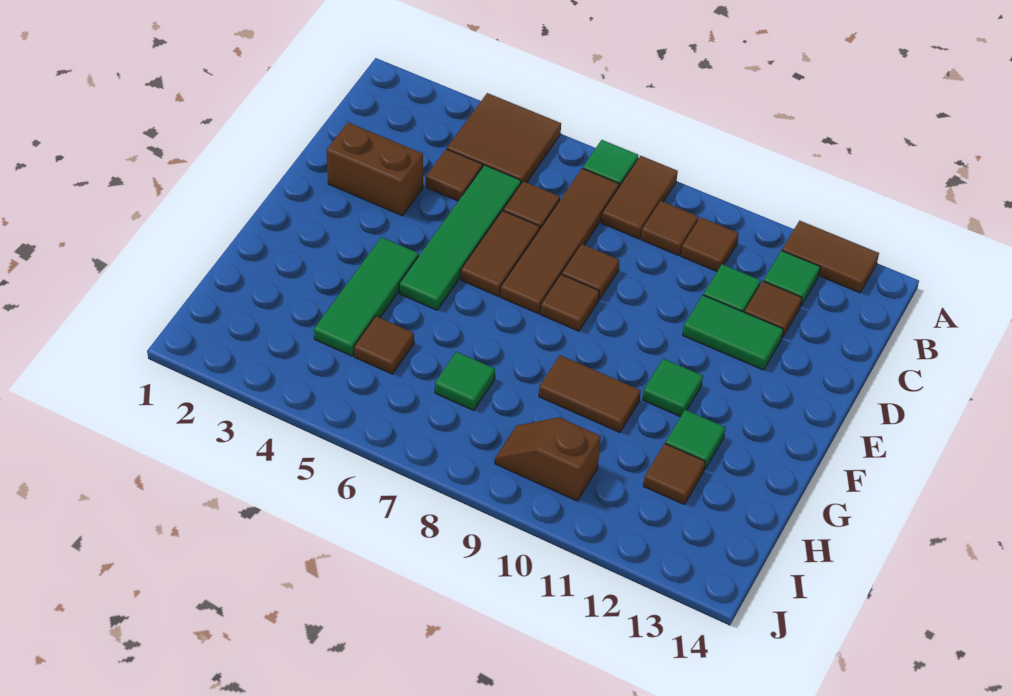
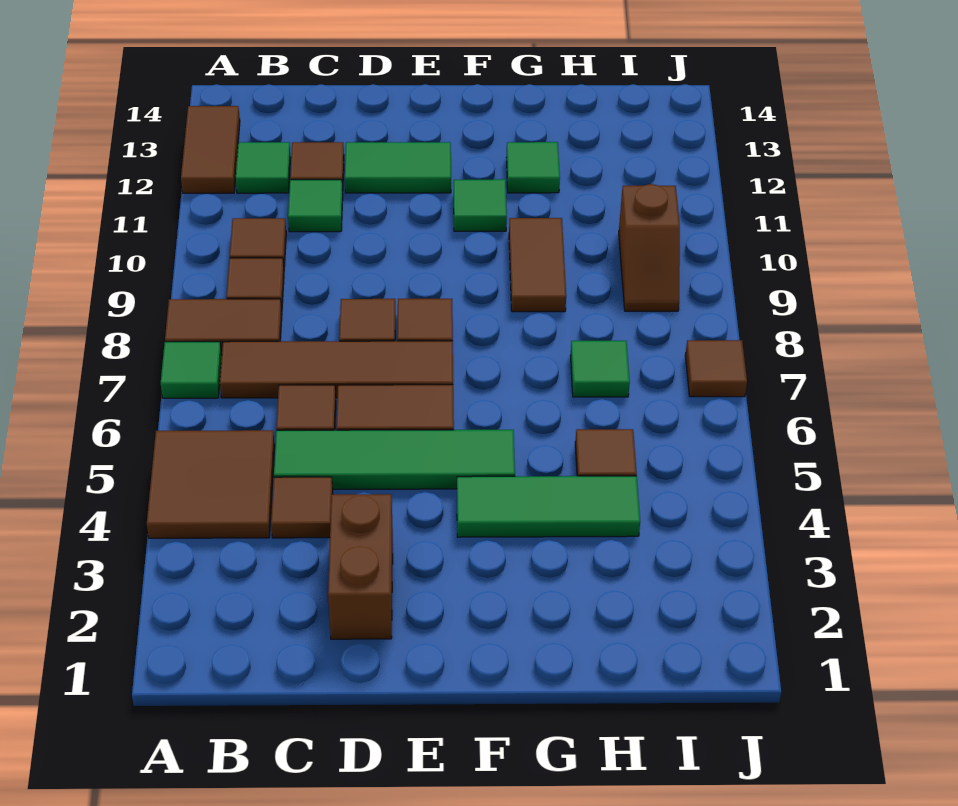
green 1x2 tile [683,295,783,370] -> green 1x2 tile turned to [345,142,451,193]
brown 1x1 tile [644,444,705,504] -> brown 1x1 tile moved to [685,340,747,397]

